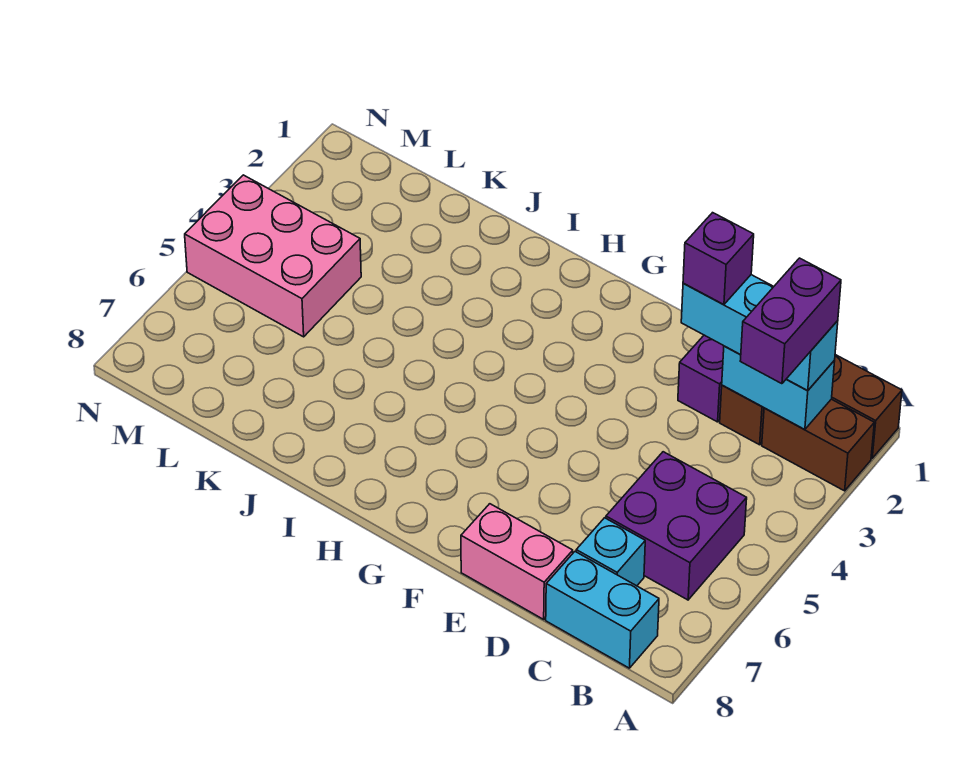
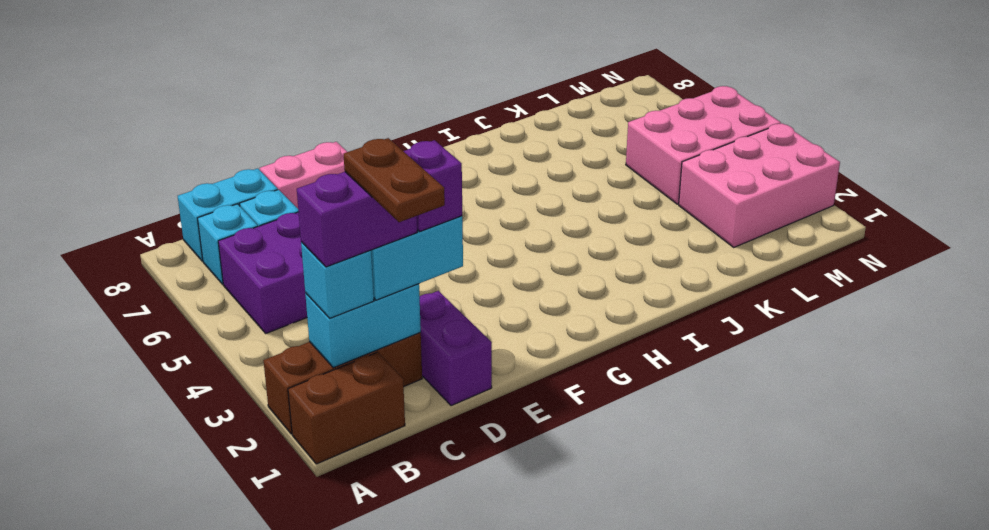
purple 1x2 brick [740,258,841,384] -> purple 1x2 brick turned to [297,172,417,267]
none -> cyan 1x1 brick [198,204,258,284]
none -> brown 1x2 plate [344,138,445,222]
none -> pink 2x3 brick [679,123,840,247]

